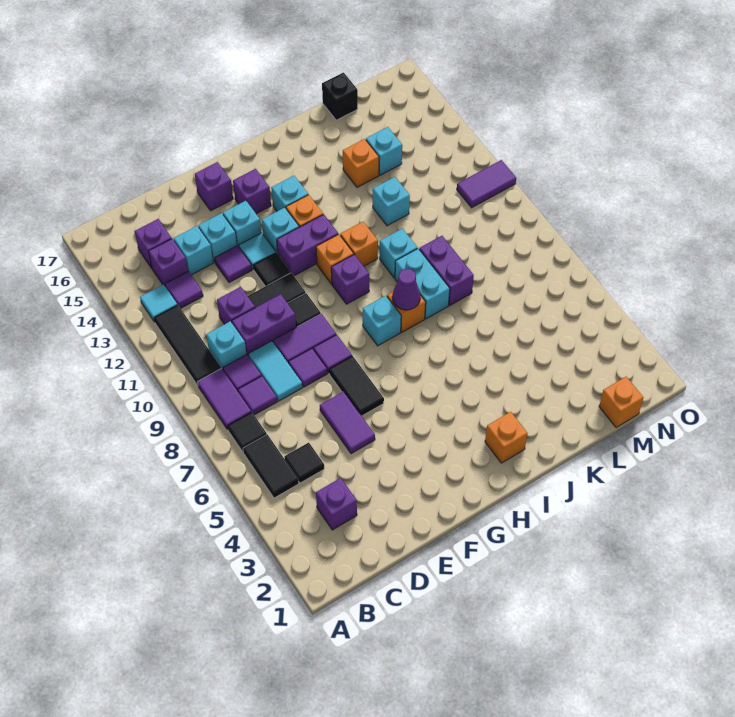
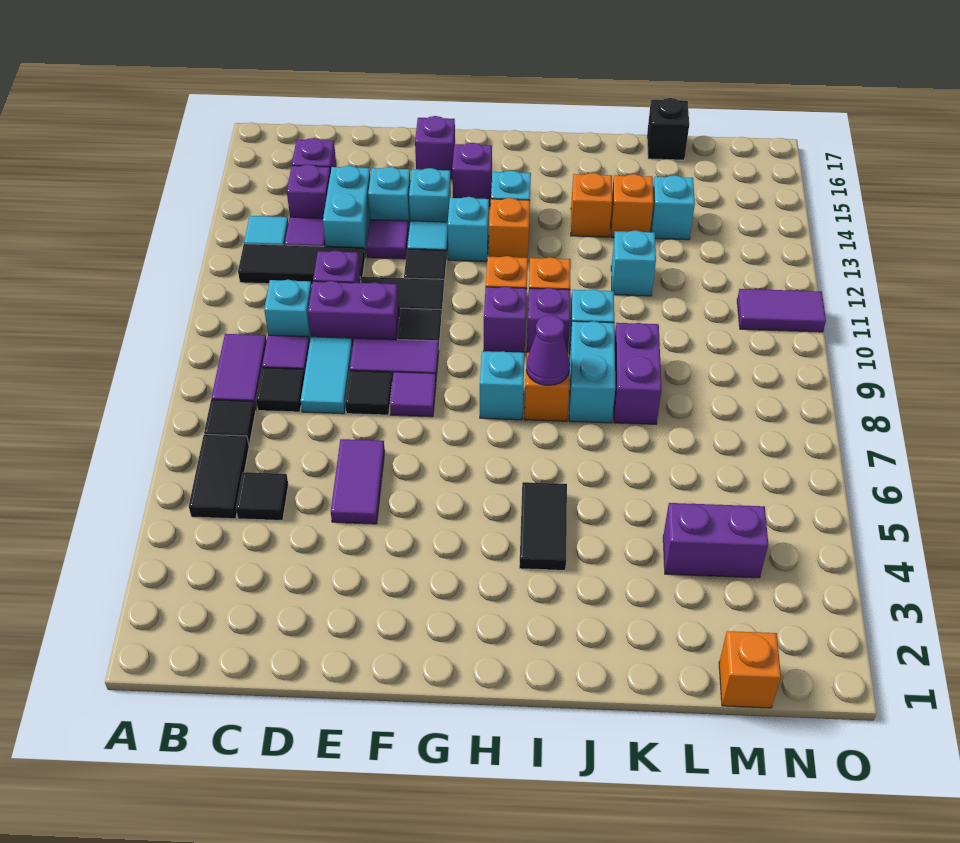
black 1x3 tile [154,305,221,385] -> black 1x3 tile turned to [238,244,365,285]
purple 1x1 brick [316,478,357,530] -> purple 1x1 brick moved to [527,288,570,353]
purple 1x1 tile [238,376,277,415] -> black 1x1 tile [256,368,304,412]
cyan 1x1 brick [174,226,213,275] -> cyan 1x2 brick [323,166,370,256]
purple 1x1 tile [289,349,327,387] -> black 1x1 tile [345,371,392,415]
black 1x2 tile [329,356,384,416] -> black 1x2 tile moved to [519,482,567,570]
purple 1x2 brick [277,214,338,276] -> purple 1x2 brick moved to [663,503,768,578]
orange 1x1 brick [485,412,528,463] -> orange 1x1 brick moved to [571,173,612,237]

